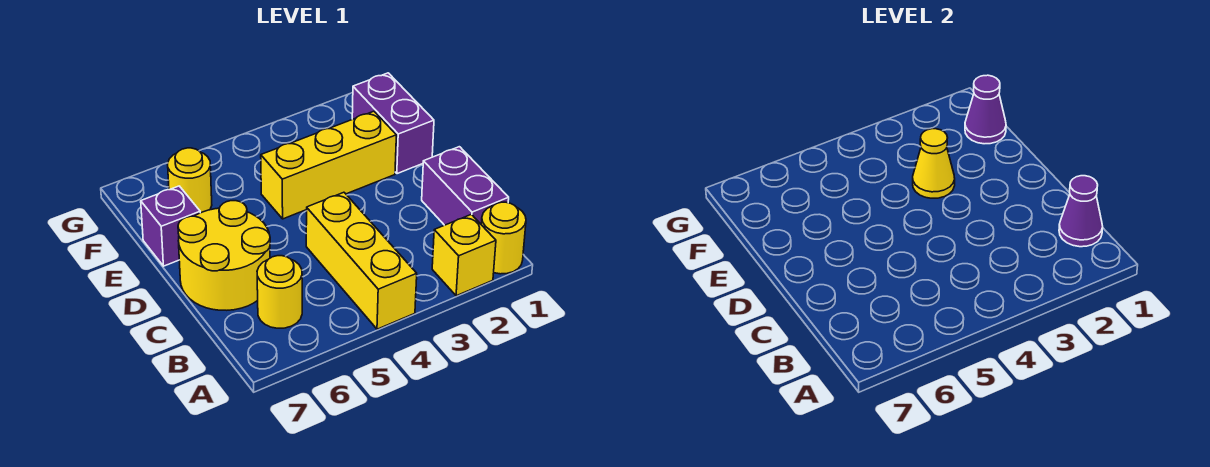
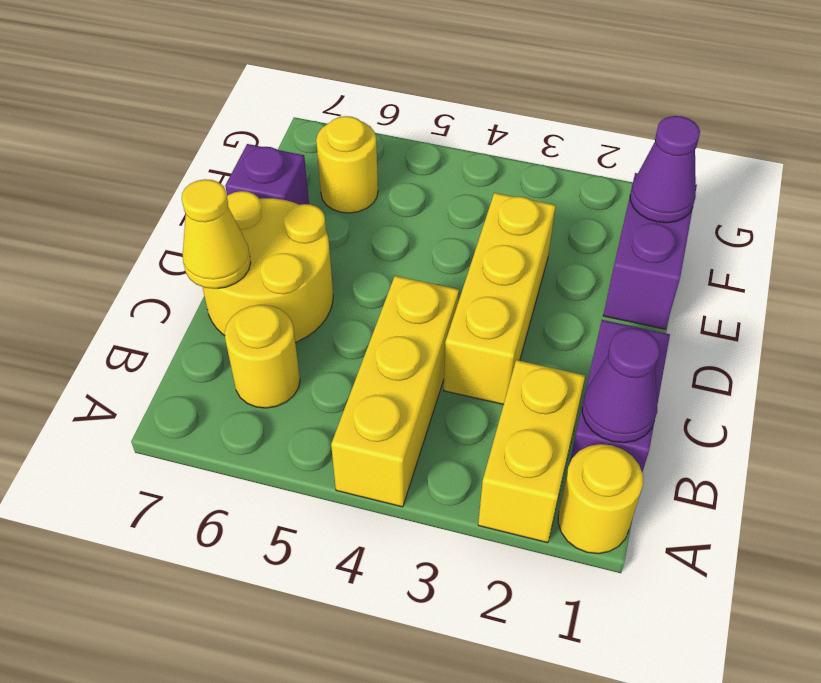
yellow 1x1 brick [432,214,496,296] -> yellow 1x2 brick [478,360,585,543]
yellow 1x3 brick [261,111,396,219] -> yellow 1x3 brick turned to [444,193,556,405]
yellow 1x1 cone [913,129,955,198] -> yellow 1x1 cone moved to [182,179,251,289]

